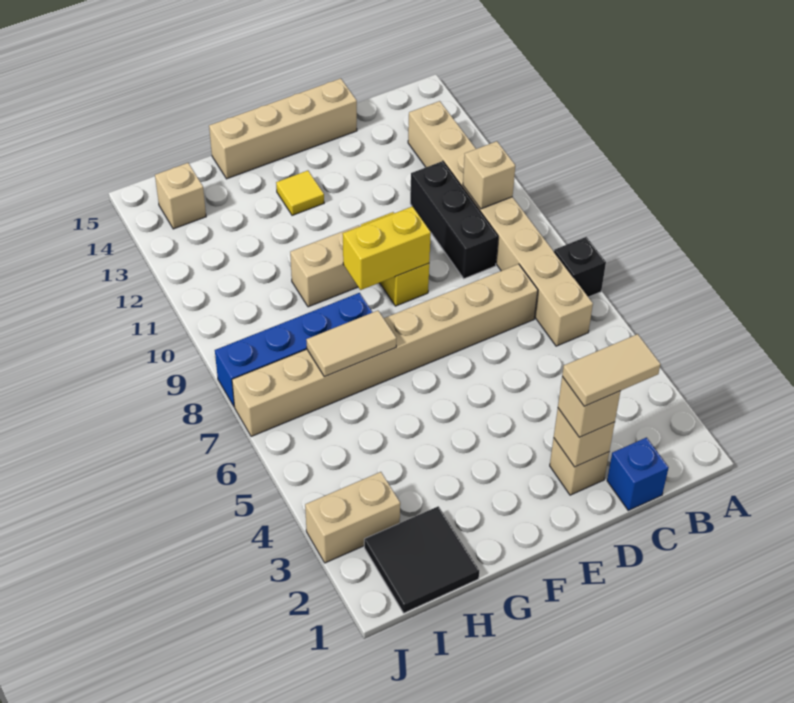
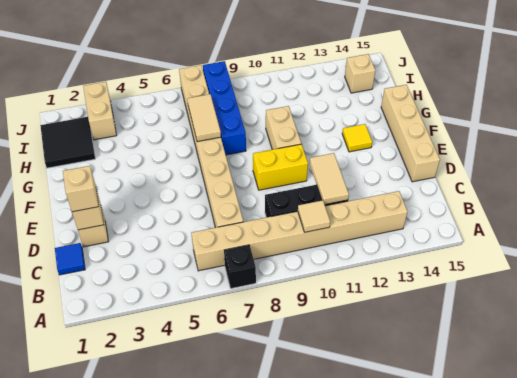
tan 1x1 brick [463,141,515,209] -> tan 1x1 tile [298,200,330,232]
blue 1x1 brick [607,438,669,510] -> blue 1x1 tile [55,243,85,275]
tan 1x2 tile [562,334,660,406] -> tan 1x2 tile moved to [310,153,349,205]
yellow 1x2 brick [343,206,431,290] -> none

